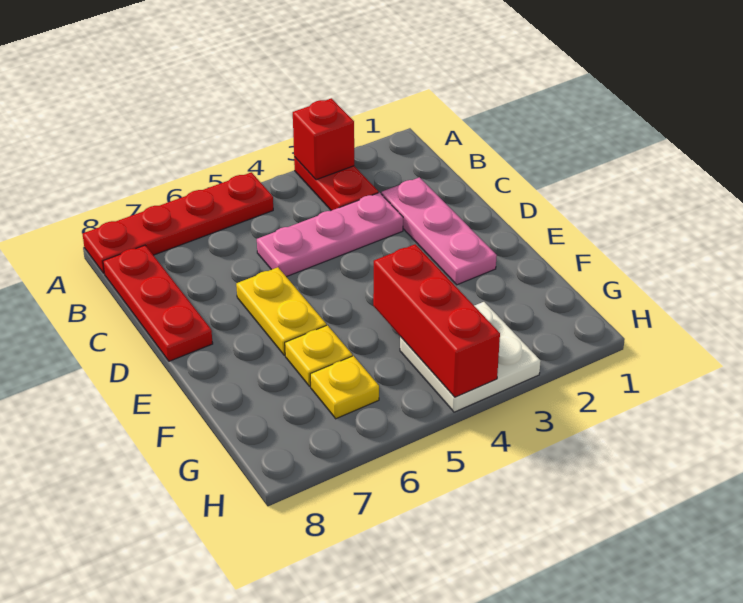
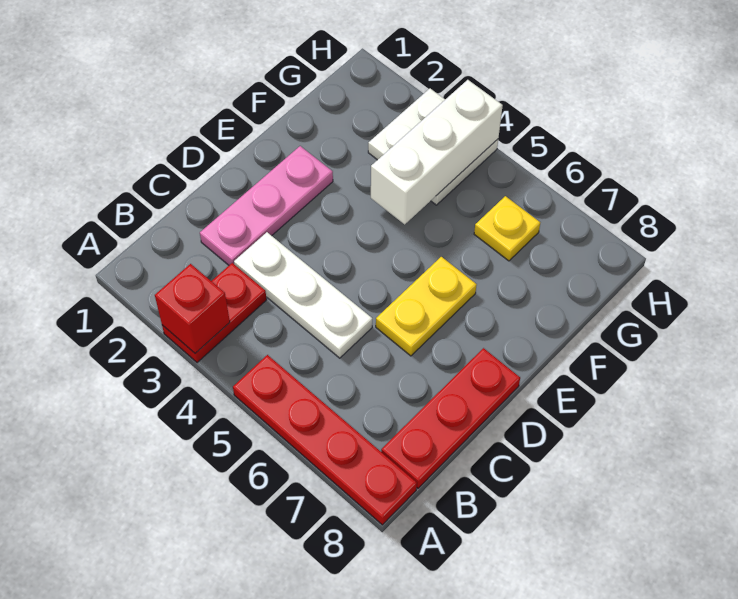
pink 1x3 plate [257,192,403,277] -> white 1x3 plate [234,232,372,358]
red 1x3 brick [373,244,500,397] -> white 1x3 brick [371,80,503,224]
yellow 1x1 plate [285,325,352,386] -> none

